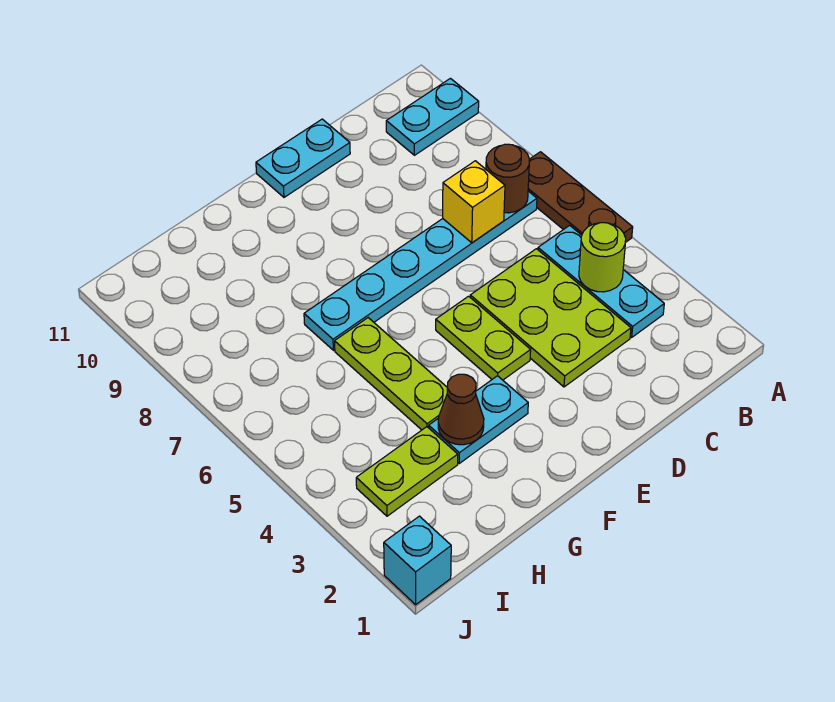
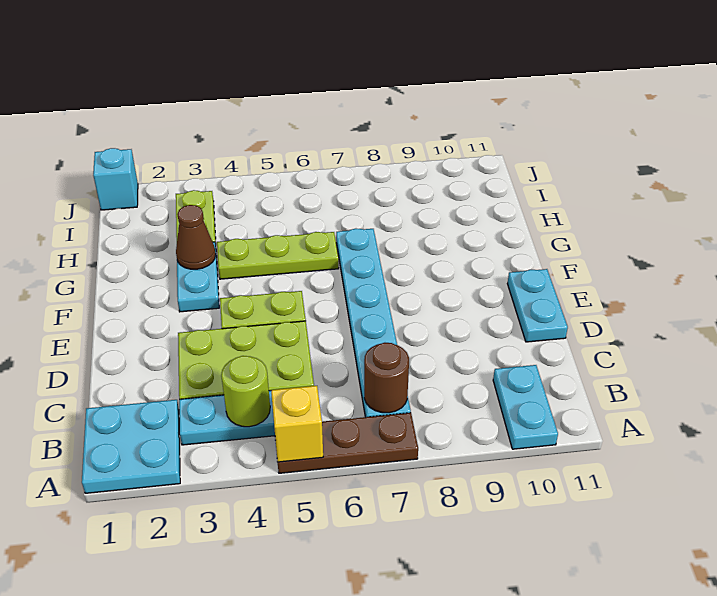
none -> cyan 2x2 plate [82,400,180,493]
yellow 1x1 brick [443,161,505,243] -> yellow 1x1 brick moved to [271,386,323,462]

